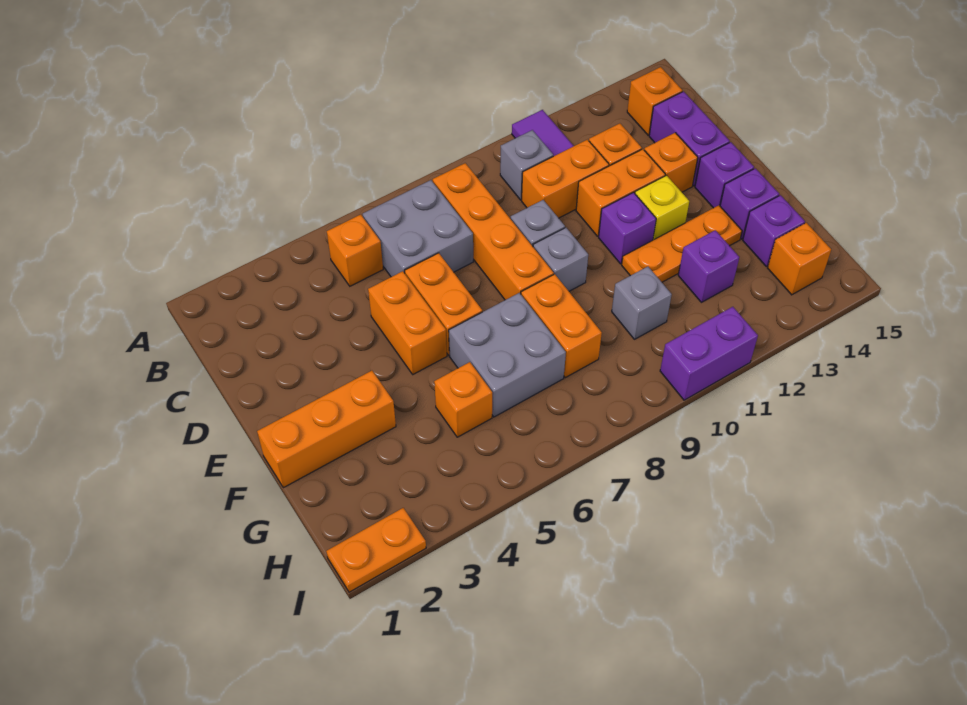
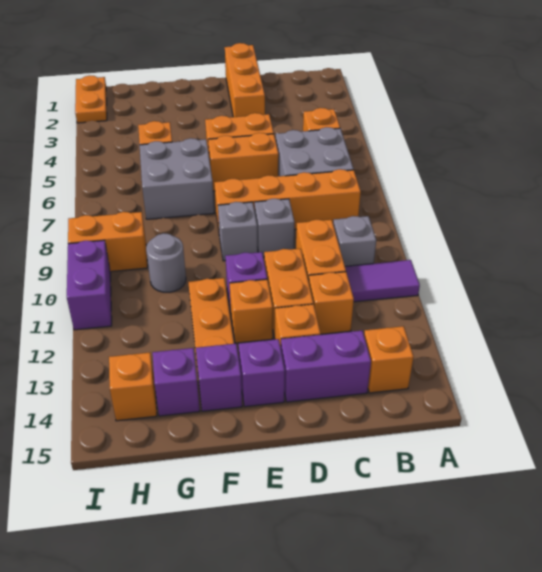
yellow 1x1 brick [635,175,689,240] -> orange 1x1 brick [230,279,273,343]
orange 1x3 brick [257,371,396,488] -> orange 1x3 brick moved to [225,43,265,117]
orange 1x2 brick [521,274,602,378] -> orange 1x2 brick moved to [68,212,148,272]
grey 1x1 brick [612,267,672,339] -> grey 1x1 round brick [146,233,186,292]
purple 1x1 brick [678,230,739,302] -> none

